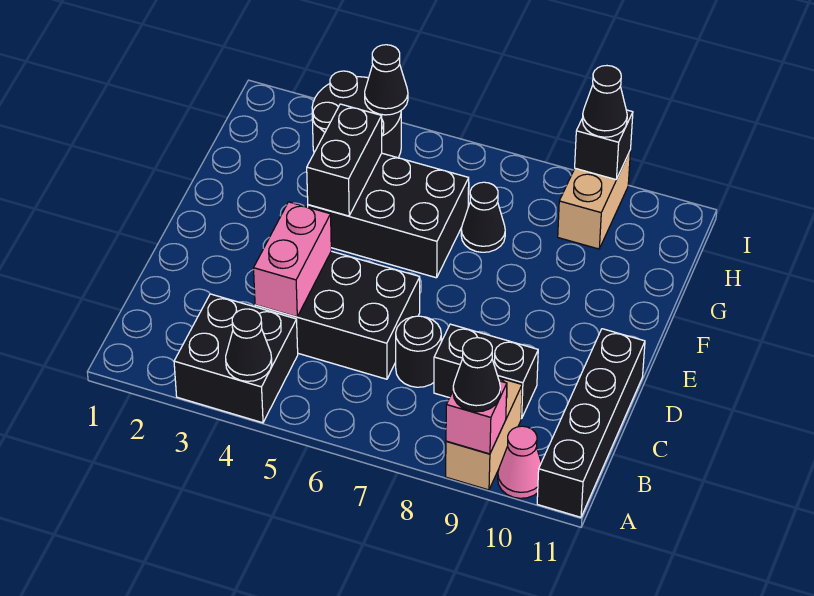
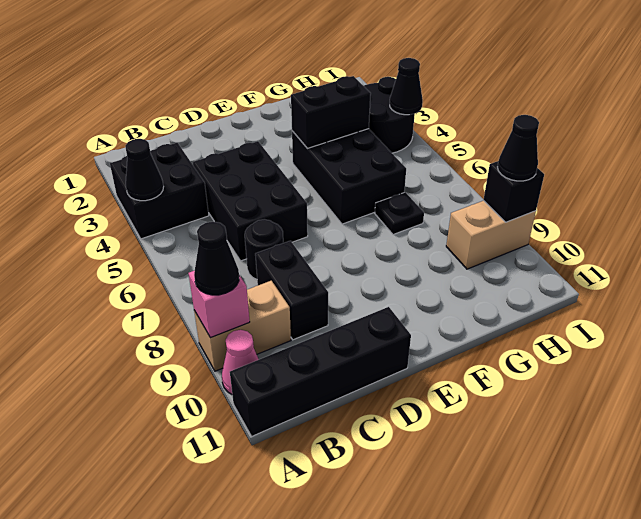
pink 1x2 brick [254,202,331,317] -> none
black 1x1 cone [461,182,505,252] -> black 1x1 plate [375,192,424,235]

